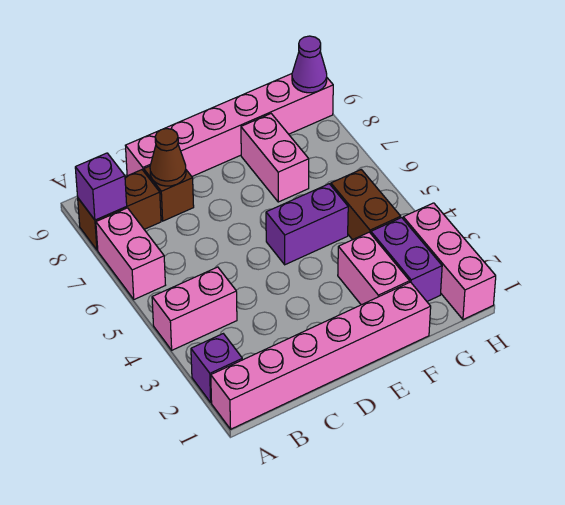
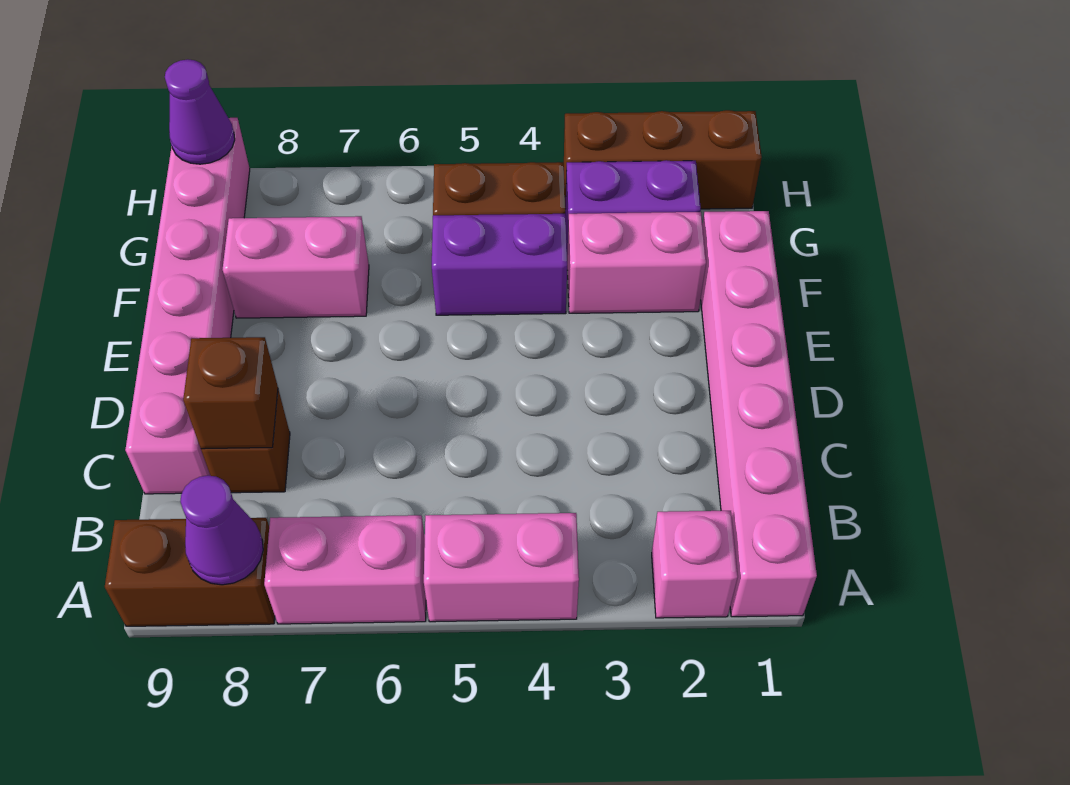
purple 1x1 brick [191,334,242,402] -> pink 1x1 brick [652,511,738,618]
pink 1x2 brick [152,267,237,350] -> pink 1x2 brick turned to [424,513,579,622]
brown 1x2 brick [78,170,161,250] -> brown 1x2 brick turned to [105,518,275,626]
purple 1x1 brick [75,153,127,220] -> purple 1x1 cone [180,475,263,585]
brown 1x1 cone [150,129,186,186] -> brown 1x1 brick [183,337,278,449]
purple 1x2 brick [266,184,348,265] -> purple 1x2 brick turned to [432,214,567,315]
pink 1x3 brick [403,203,496,320] -> brown 1x3 brick [564,110,762,209]

